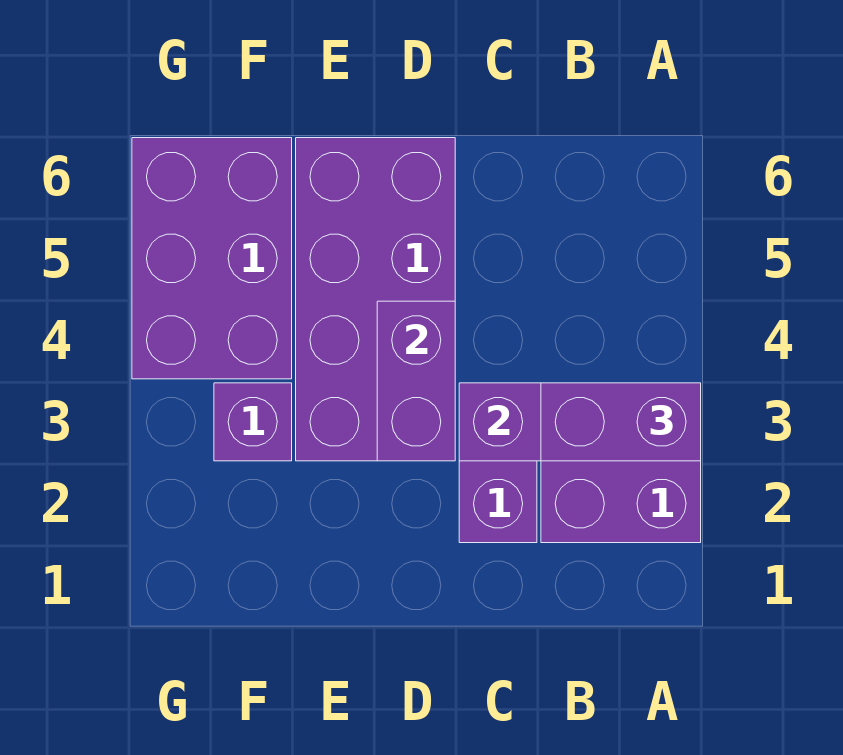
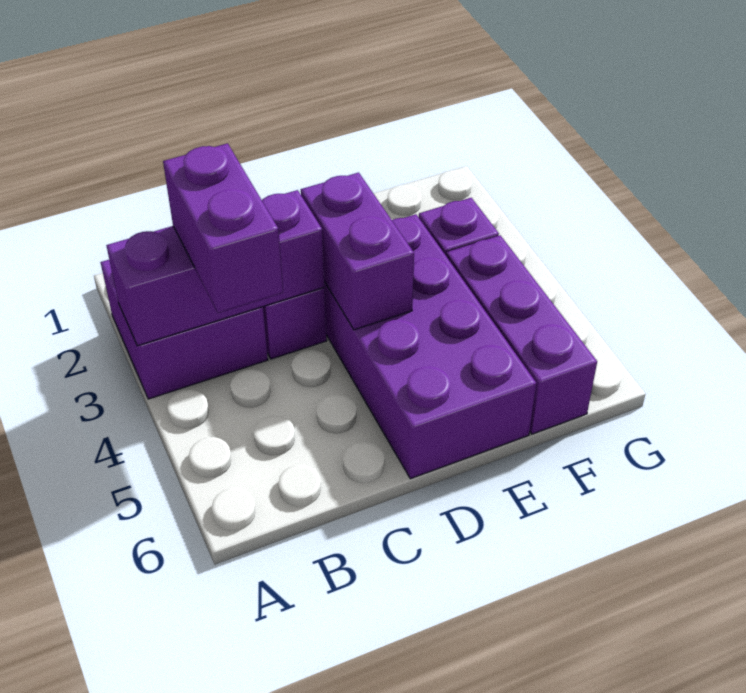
purple 1x2 brick [541,383,701,461] -> purple 1x2 brick turned to [163,143,283,313]
purple 2x3 brick [132,138,292,379] -> purple 1x3 brick [446,235,597,434]

